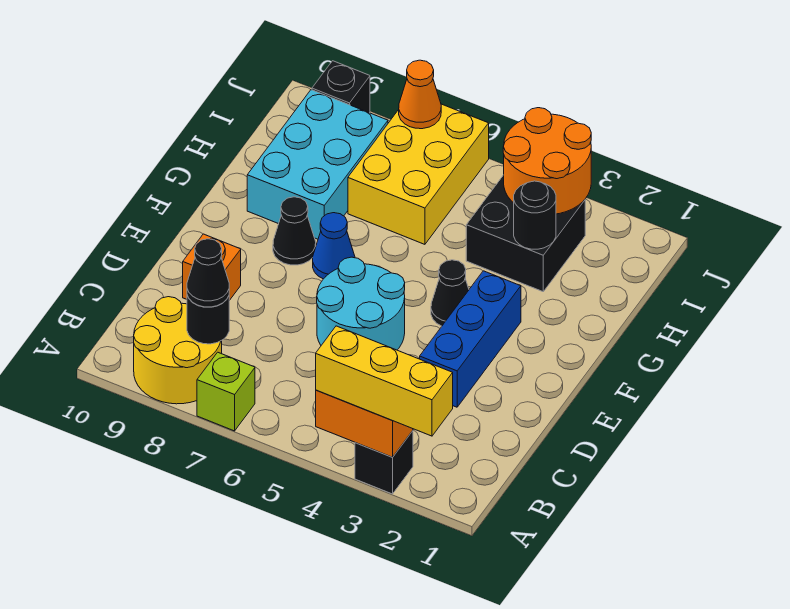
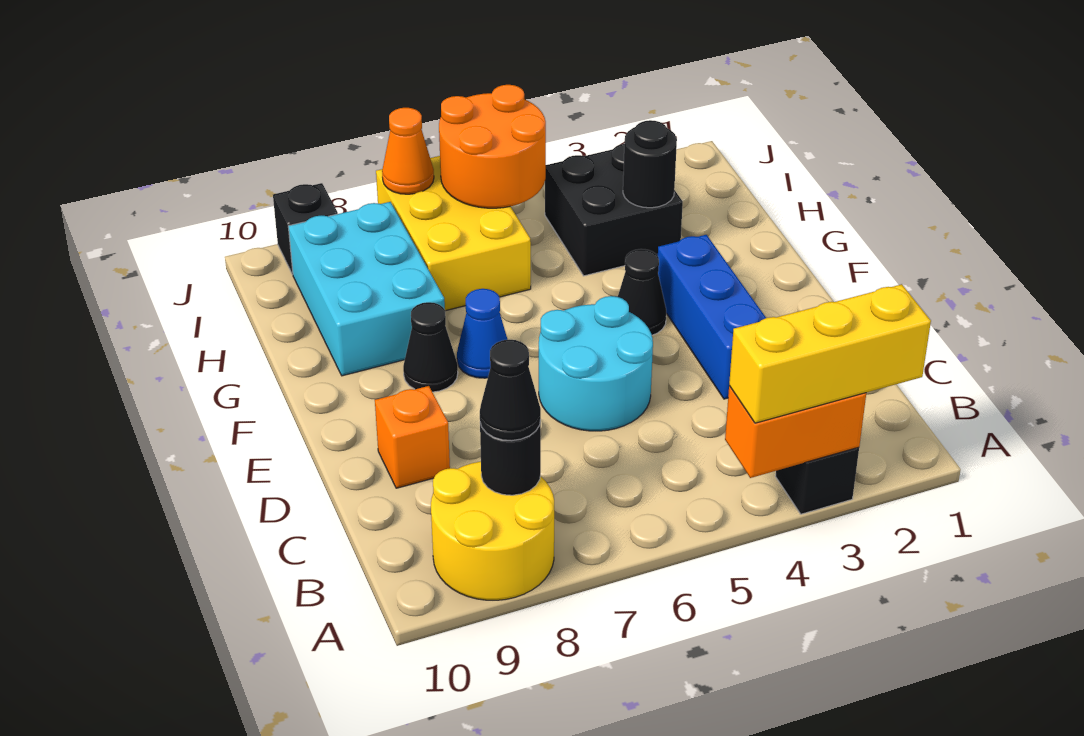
lime 1x1 brick [197,352,255,431] -> none
orange 2x2 round brick [503,108,591,214] -> orange 2x2 round brick moved to [439,85,546,208]

